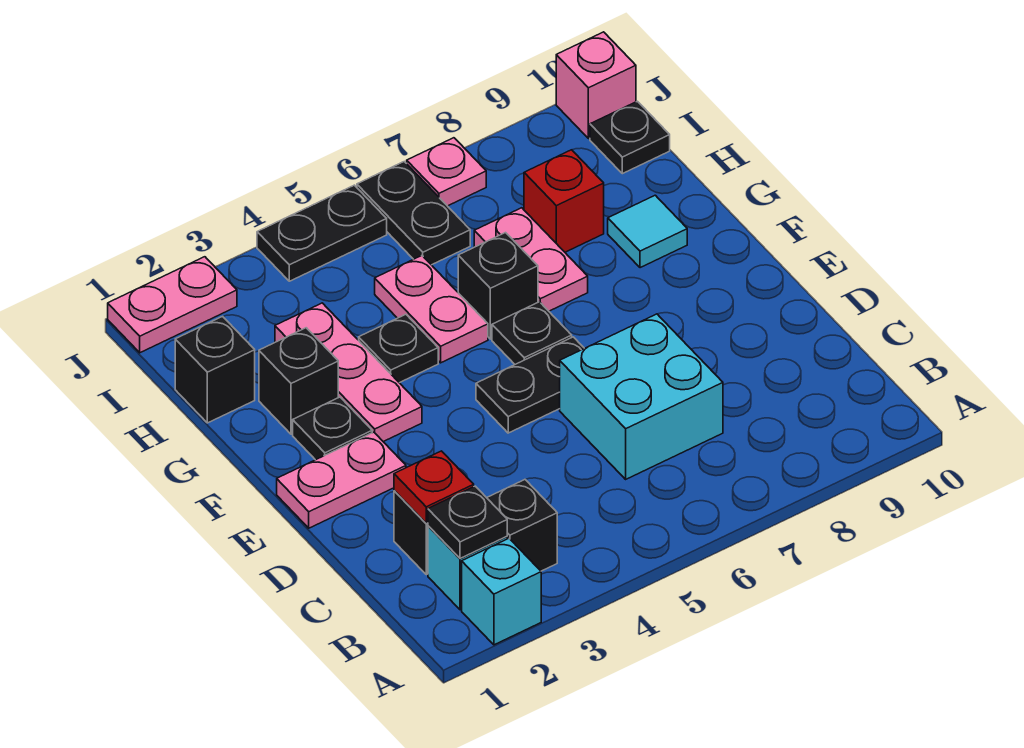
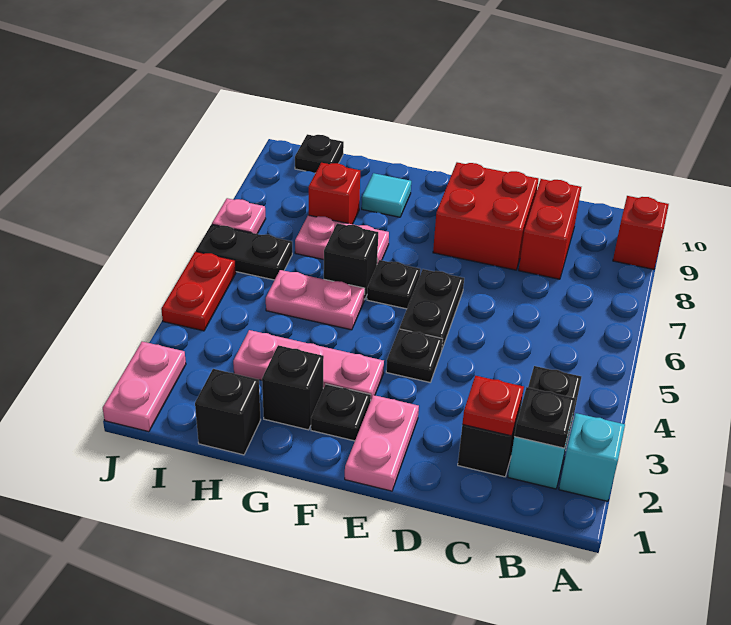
none -> red 1x1 brick [613,196,669,269]
cyan 2x2 brick [560,314,723,479] -> none
none -> red 1x2 brick [519,179,581,279]
none -> red 2x2 brick [433,162,538,270]
black 1x1 plate [359,314,438,383] -> black 1x1 plate moved to [386,329,443,382]
black 1x2 plate [257,185,387,281] -> red 1x2 plate [161,252,236,331]
pink 1x1 brick [556,32,636,139] -> none

